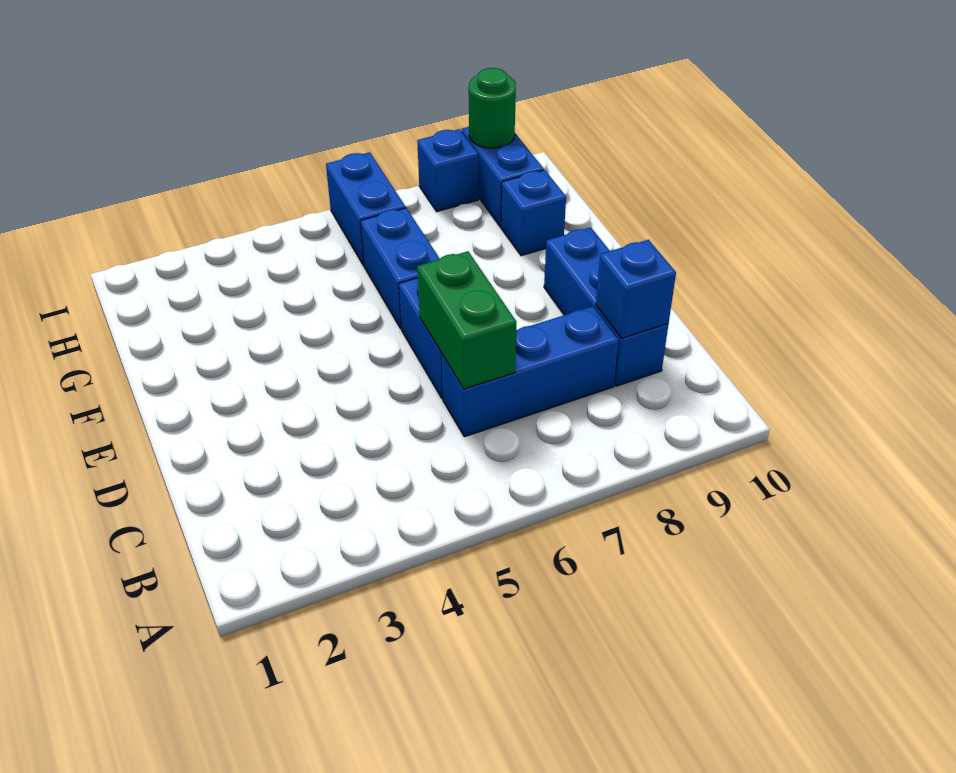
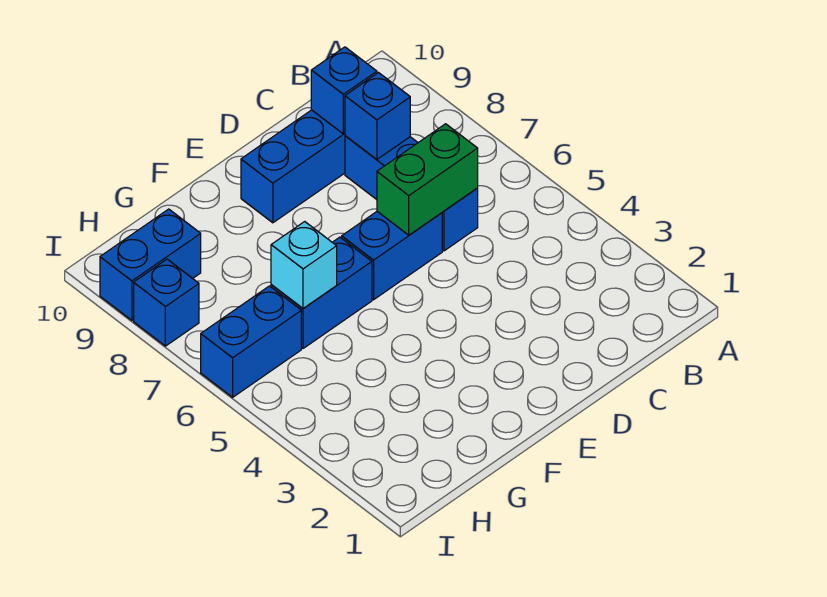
none -> cyan 1x1 brick [271,222,337,309]
blue 1x1 brick [501,170,566,256] -> blue 1x1 brick moved to [345,73,410,159]
green 1x1 round brick [469,68,516,148] -> none

